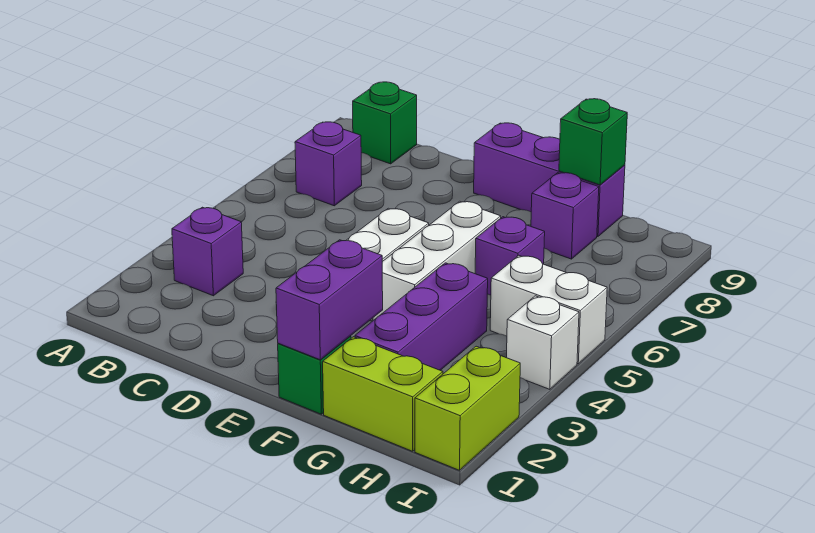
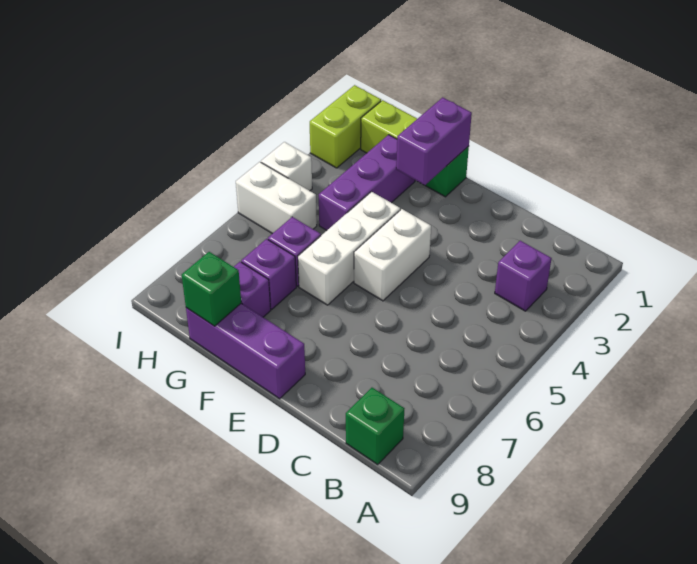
purple 1x1 brick [295,122,362,206] -> purple 1x1 brick moved to [241,239,296,309]

